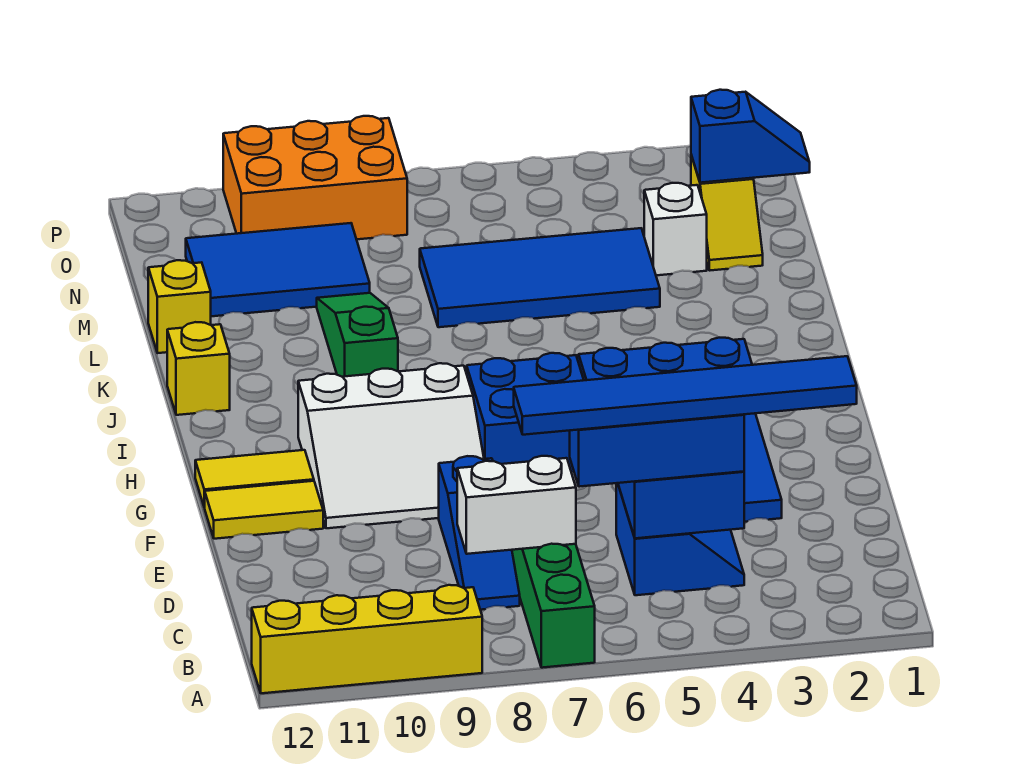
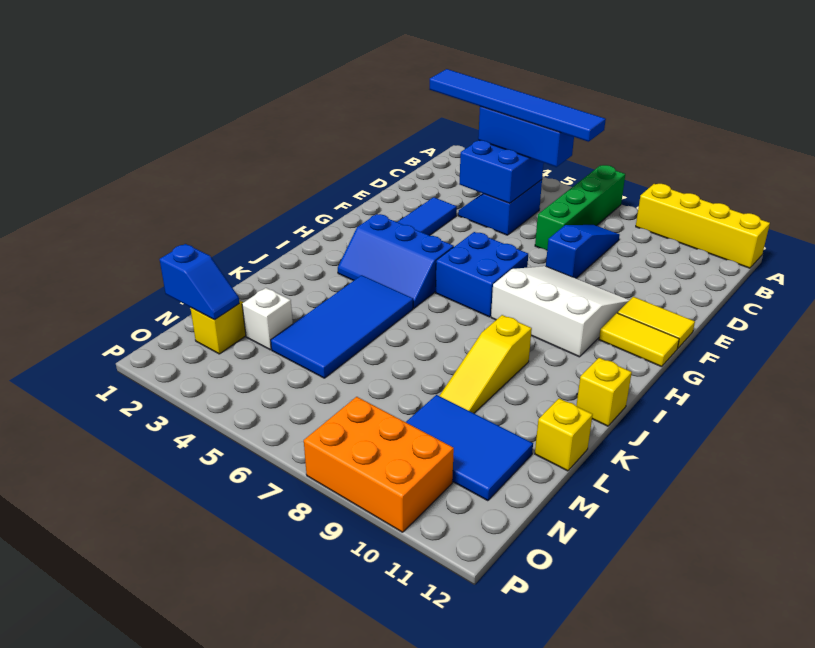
white 1x2 brick [457,456,576,554] -> none
green 1x3 slope [317,293,398,377] -> yellow 1x3 slope [440,315,532,413]
blue 2x4 tile [420,228,660,327] -> blue 2x4 tile turned to [271,275,413,378]
blue 1x2 slope [691,90,810,183] -> blue 1x2 slope turned to [160,244,239,320]

